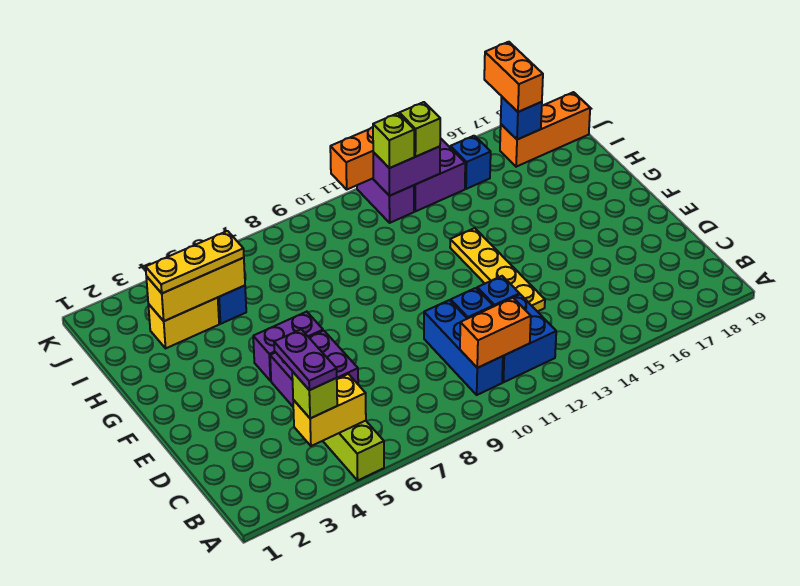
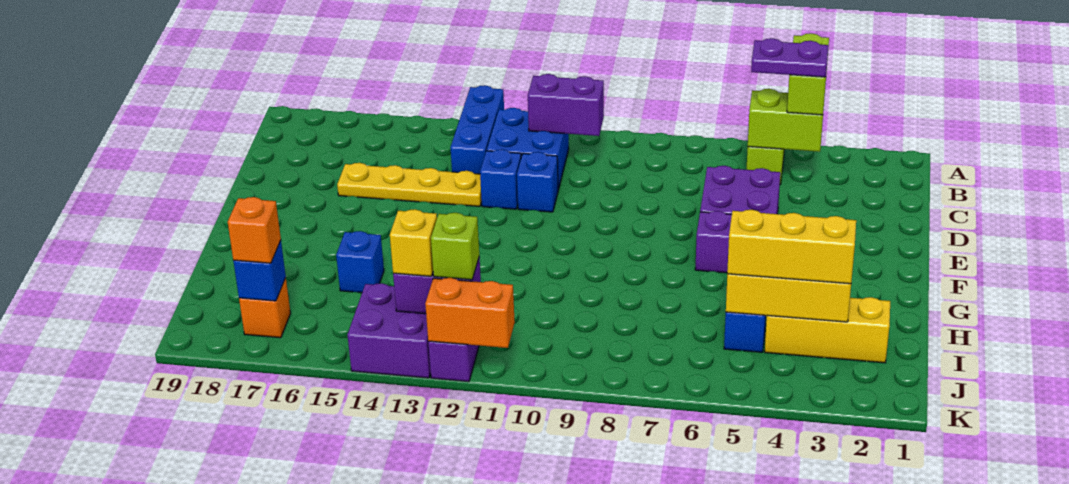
yellow 1x2 brick [293,374,366,446] -> lime 1x2 brick [748,89,823,152]
lime 1x1 brick [292,372,337,419] -> lime 1x2 brick [787,33,829,115]
purple 1x2 plate [274,329,337,390] -> purple 1x2 plate turned to [751,38,828,77]
blue 1x3 brick [424,300,503,395] -> blue 1x3 brick moved to [451,85,504,174]
orange 1x2 brick [460,298,531,368] -> purple 1x2 brick [528,74,604,136]
yellow 1x4 plate [450,228,545,312] -> yellow 1x4 plate turned to [337,163,482,206]
yellow 1x2 brick [148,298,219,348] -> yellow 1x3 brick [765,297,890,363]
yellow 1x3 plate [146,231,244,293] -> yellow 1x3 brick [727,210,856,284]
lime 1x1 brick [399,102,440,157] -> yellow 1x1 brick [390,209,437,276]
blue 1x1 brick [450,136,491,189] -> blue 1x1 brick moved to [336,231,384,293]
orange 1x3 brick [500,92,590,167] -> orange 1x1 brick [239,278,290,338]
orange 1x2 brick [484,42,543,112] -> orange 1x1 brick [228,197,281,263]

